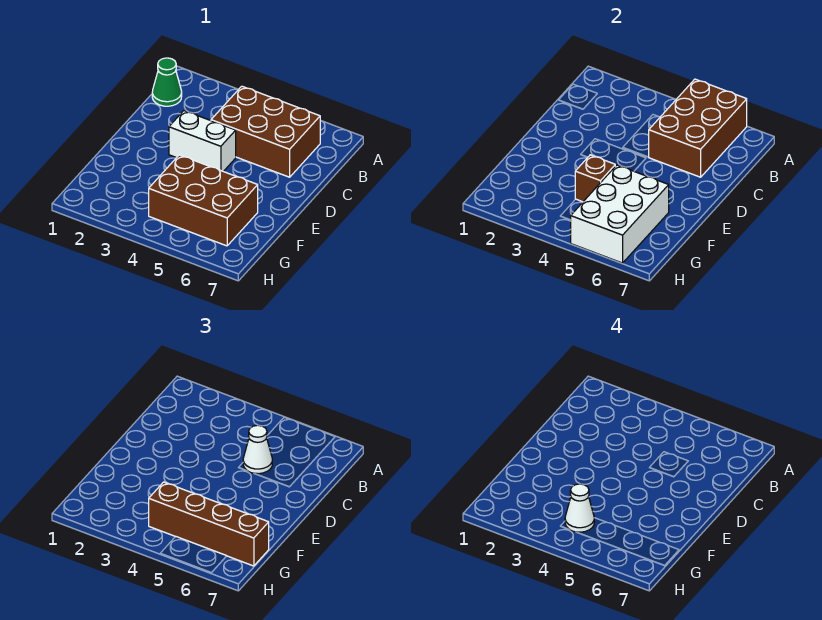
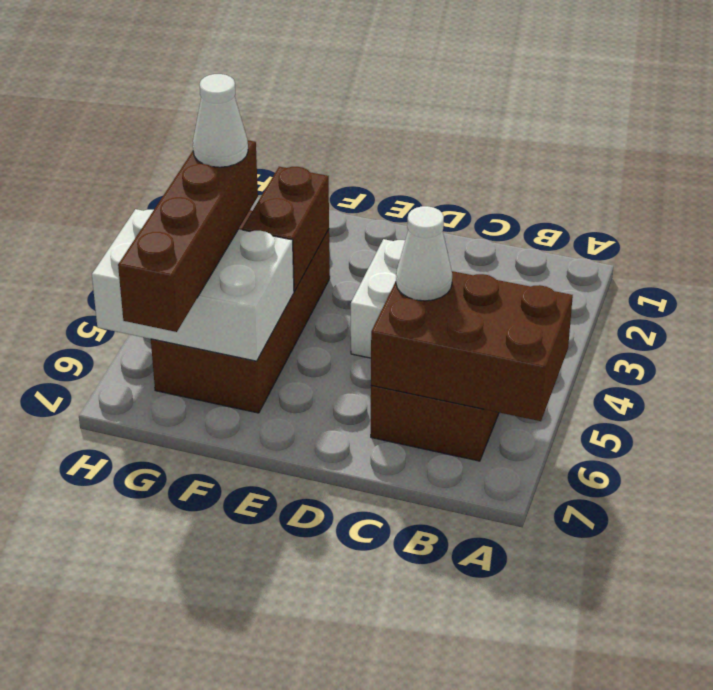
green 1x1 cone [152,58,182,106] -> none
brown 2x3 brick [149,155,258,246] -> brown 2x4 brick [151,210,330,413]
brown 1x1 brick [575,155,615,202] -> brown 1x2 brick [242,167,329,291]

